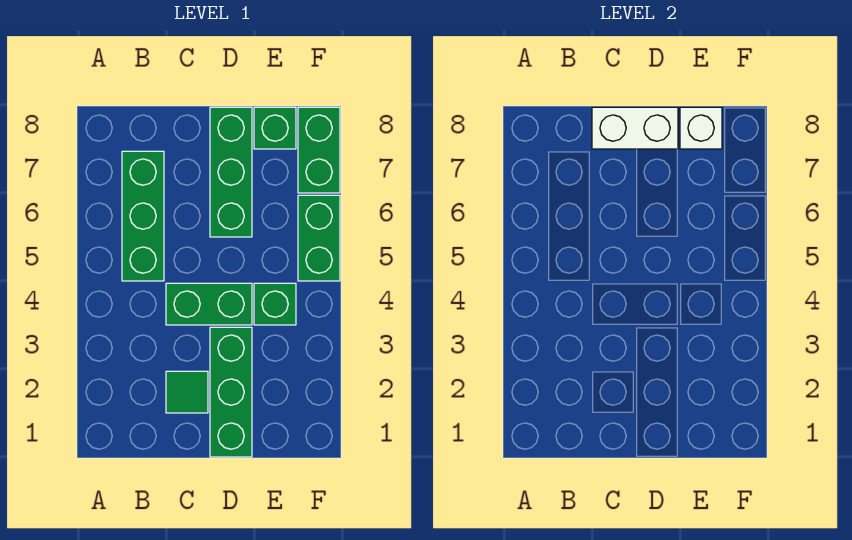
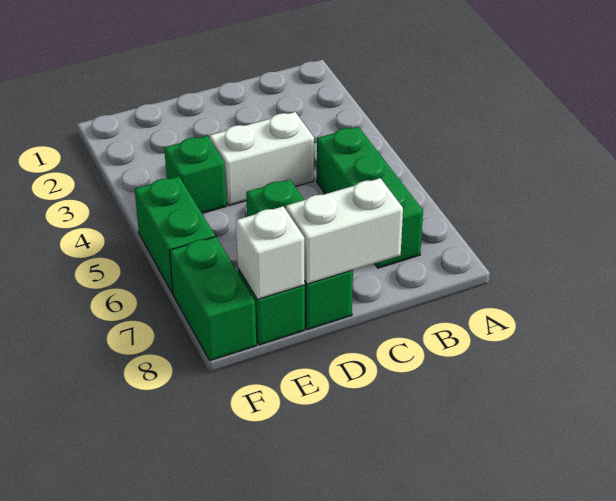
green 1x1 tile [166,371,208,413] -> none
green 1x2 brick [166,283,252,325] -> white 1x2 brick [210,112,314,206]
green 1x3 brick [210,327,252,457] -> none

